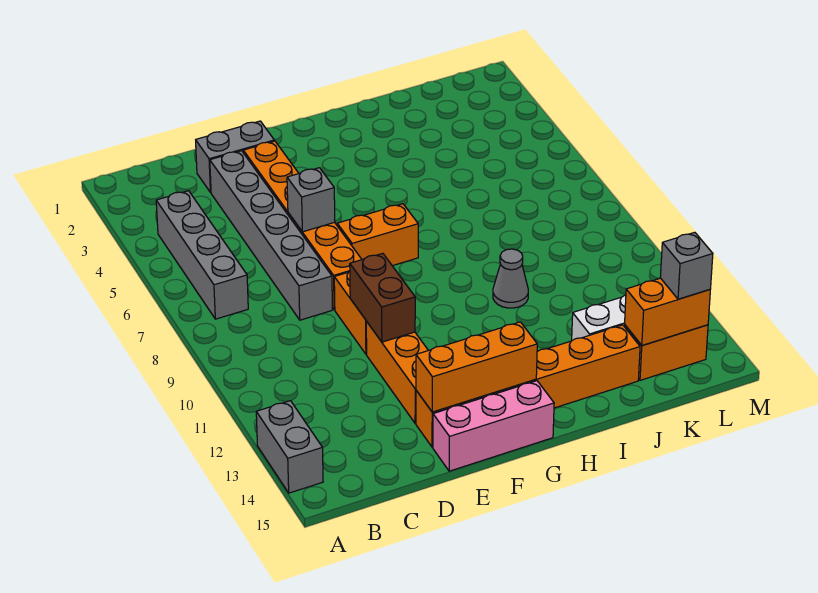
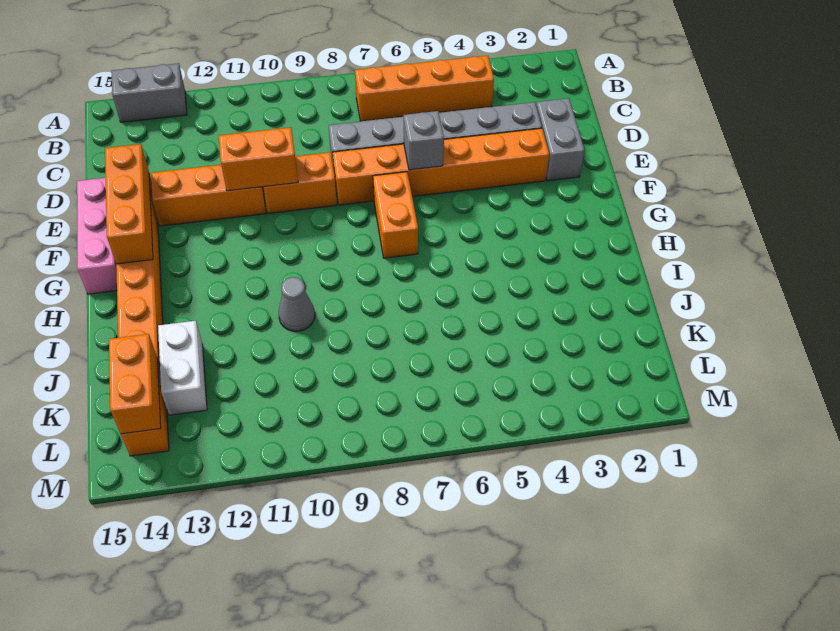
grey 1x4 brick [156,191,248,319] -> orange 1x4 brick [355,56,494,121]
brown 1x2 brick [350,253,415,342] -> orange 1x2 brick [219,127,298,191]
grey 1x1 brick [660,232,713,299] -> none

